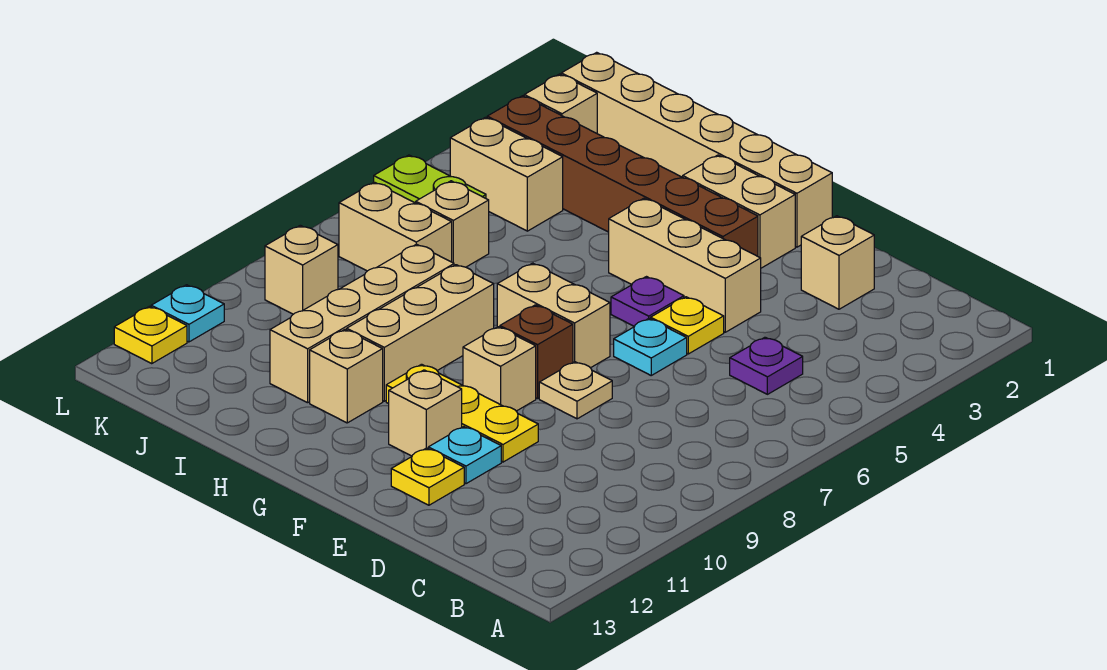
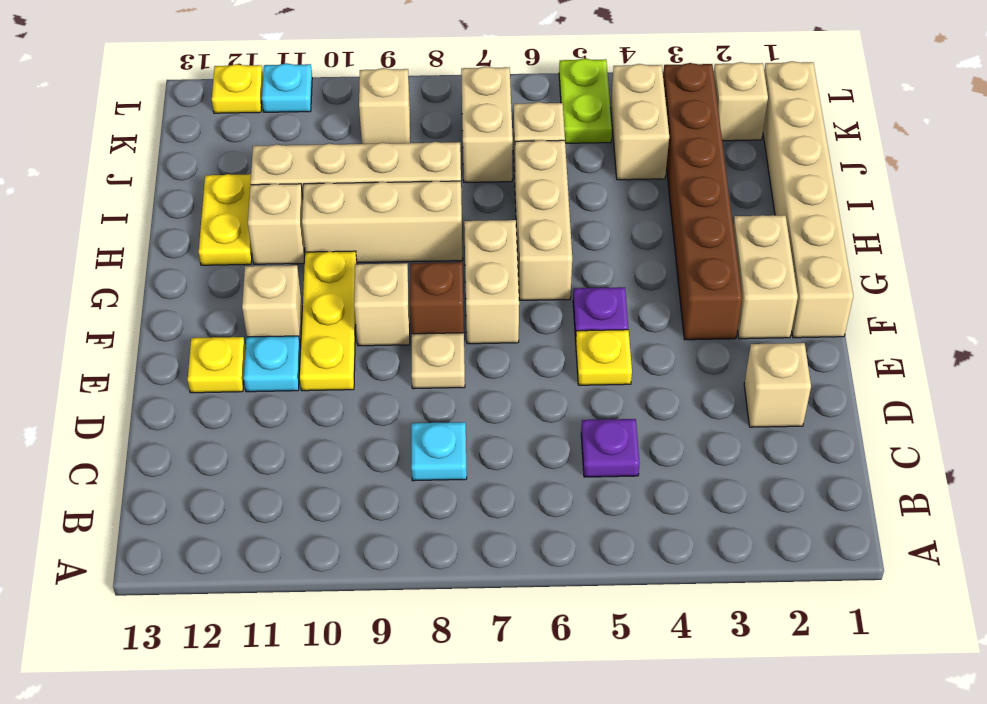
tan 1x3 brick [609,198,761,332] -> tan 1x3 brick moved to [515,140,572,300]
cyan 1x1 plate [614,318,687,375] -> cyan 1x1 plate moved to [411,422,467,481]
none -> yellow 1x2 plate [199,174,252,265]

